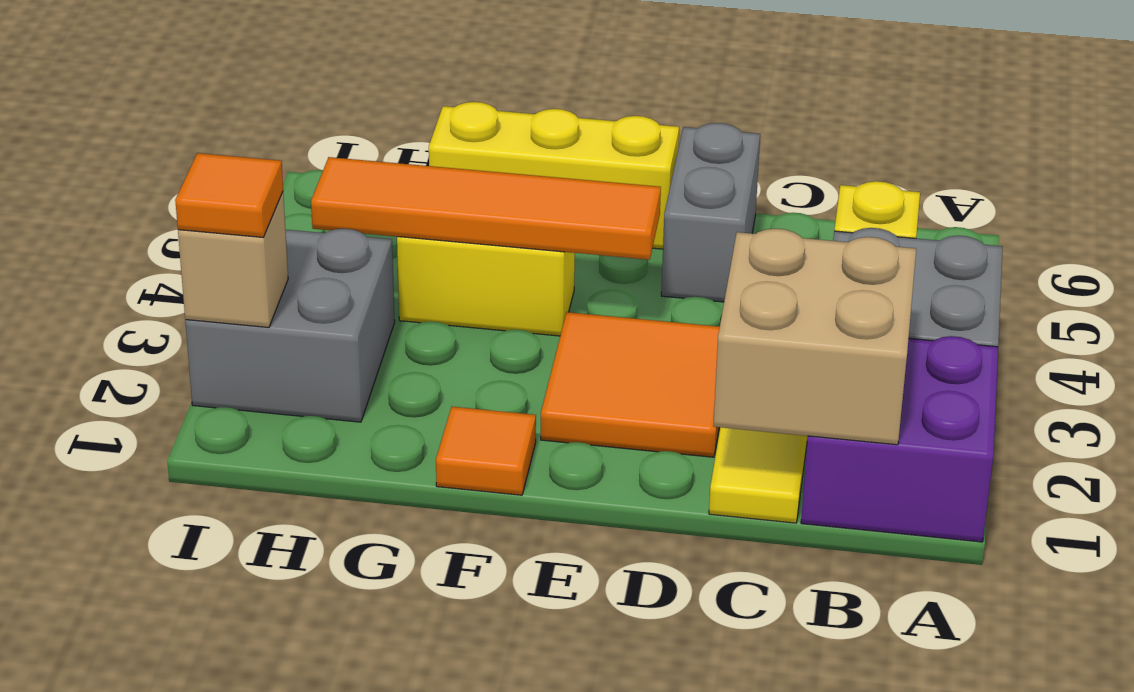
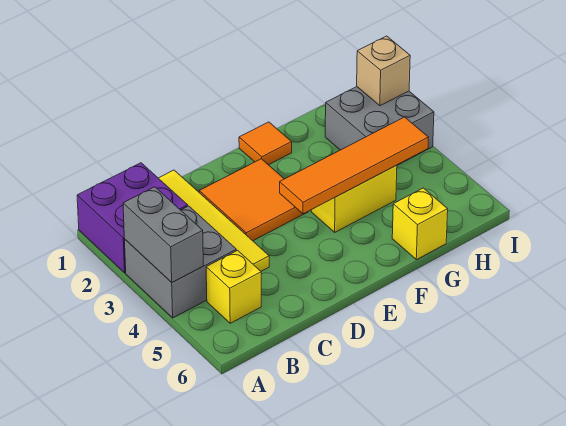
tan 2x2 brick [713,229,916,445] -> none
grey 1x2 brick [661,123,760,302] -> grey 1x2 brick moved to [123,187,203,282]
yellow 1x3 brick [429,102,679,249] -> yellow 1x1 brick [392,188,448,260]
orange 1x1 tile [175,153,283,237] -> none

